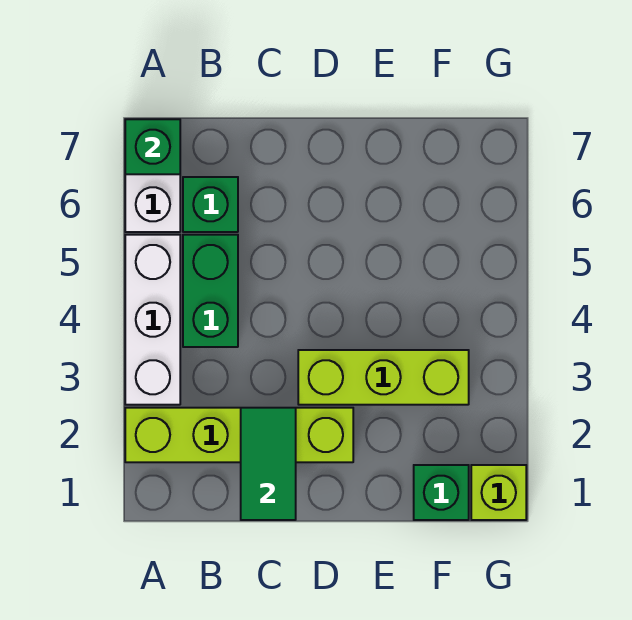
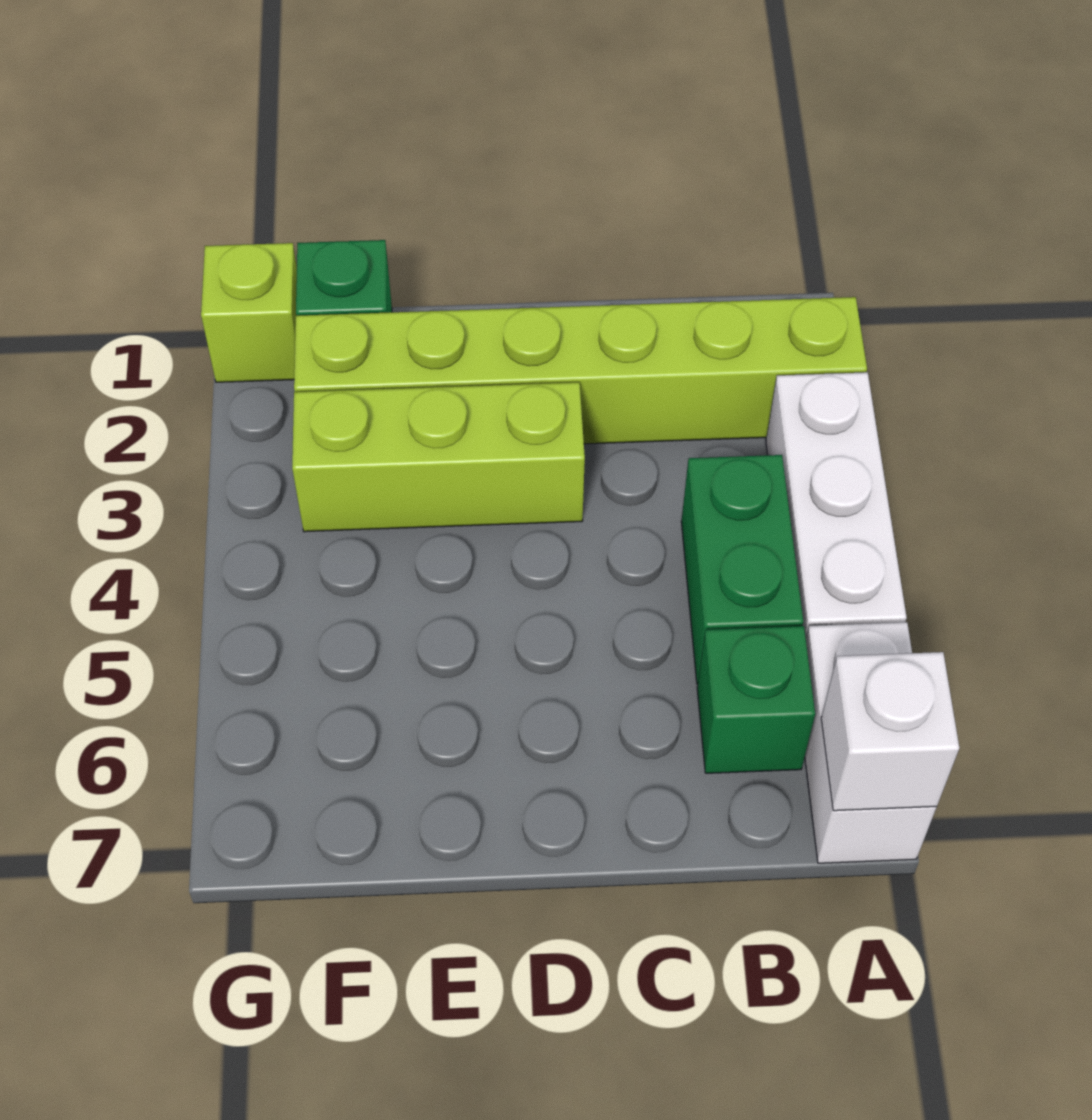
lime 1x4 brick [125,408,353,462] -> lime 1x6 brick [294,297,867,444]
green 1x1 brick [125,119,180,174] -> white 1x1 brick [821,652,959,811]
green 1x2 tile [241,408,296,520] -> none

